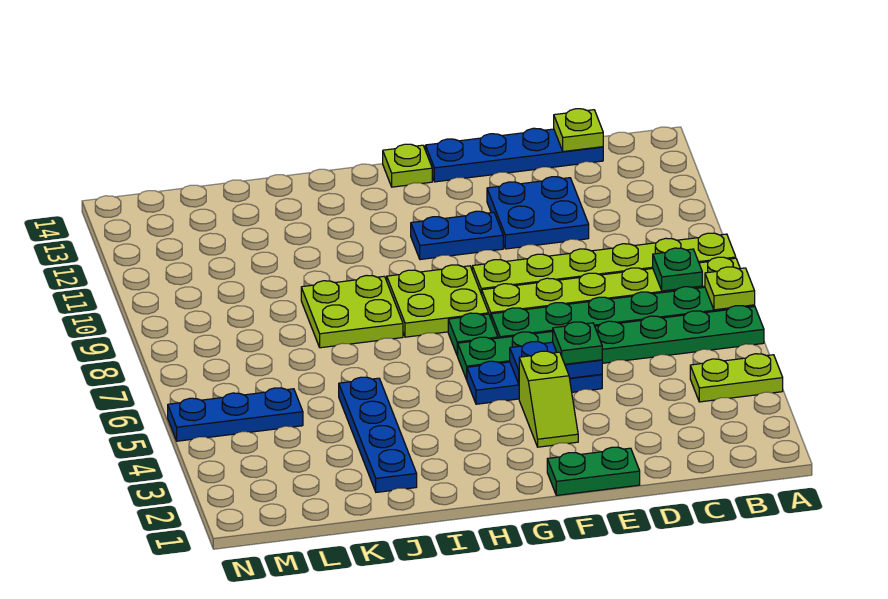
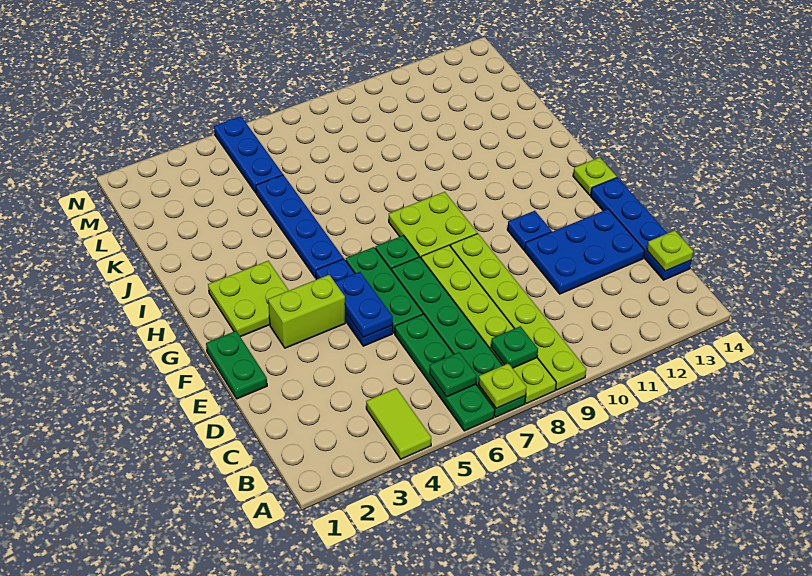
lime 1x2 plate [690,354,783,402] -> lime 1x2 tile [366,388,431,459]
blue 2x2 plate [487,177,589,249] -> blue 2x3 plate [525,209,644,294]
green 1x1 plate [553,322,602,364] -> green 1x1 plate moved to [430,352,477,397]
lime 1x2 slope [519,351,578,447] -> lime 1x2 brick [268,275,345,348]
blue 1x2 plate [411,211,503,260] -> blue 1x1 plate [507,211,552,250]
lime 2x2 plate [301,275,403,348] -> lime 2x2 plate moved to [208,261,289,337]
blue 1x4 plate [339,377,417,492] -> blue 1x4 plate turned to [256,175,344,278]

